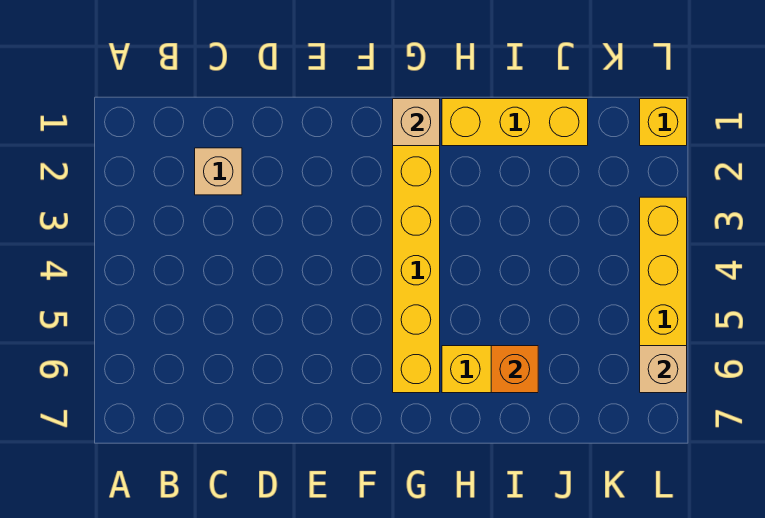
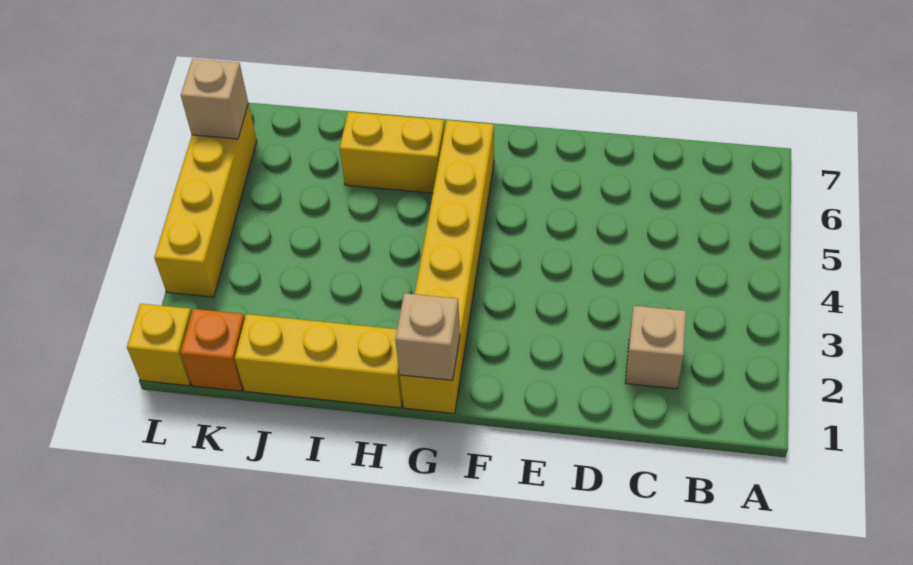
orange 1x1 brick [491,346,538,393] -> orange 1x1 brick moved to [181,309,245,391]

